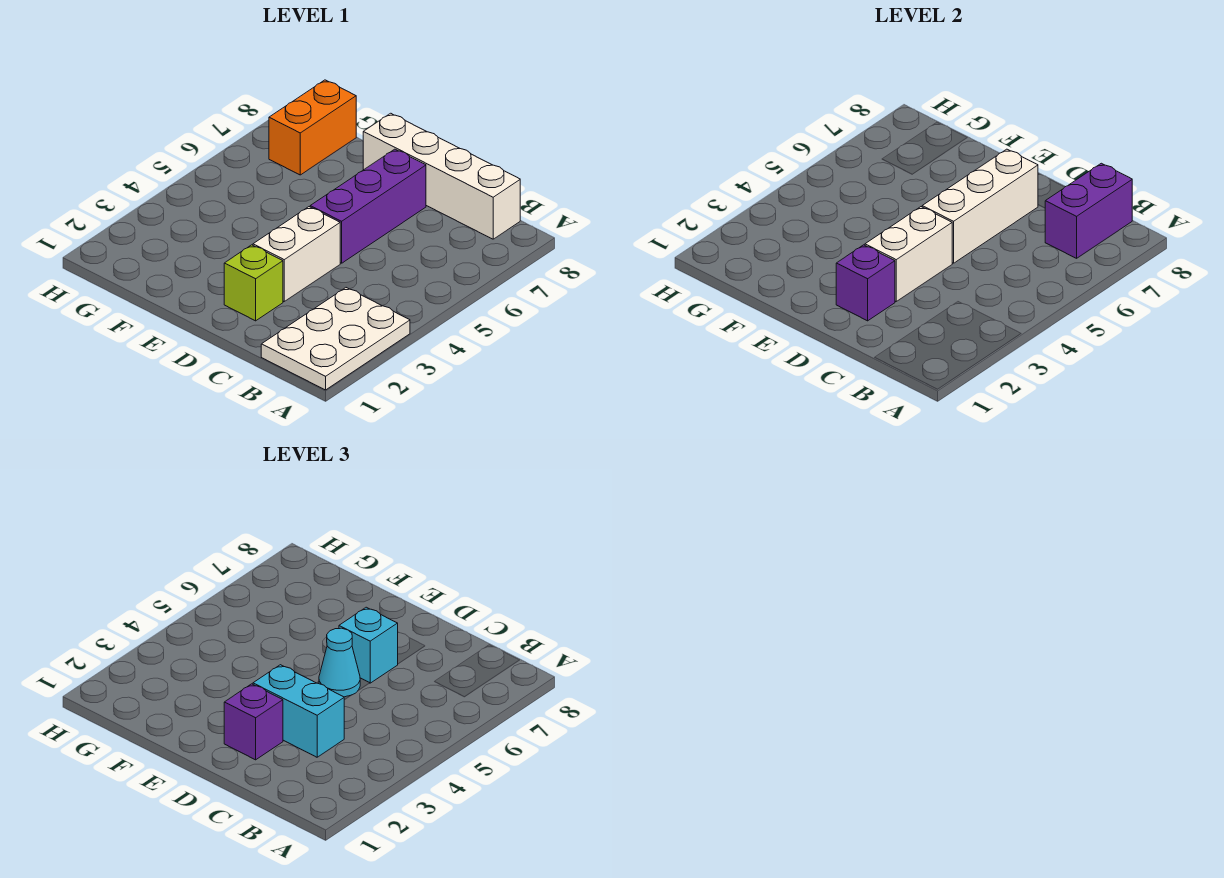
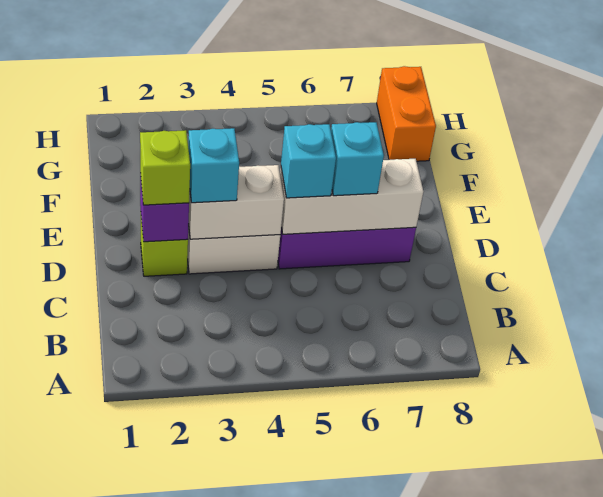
white 2x3 plate [261,288,410,390] -> none
purple 1x2 brick [1045,163,1132,258] -> none
white 1x4 brick [363,113,520,239] -> none
cyan 1x2 brick [253,665,344,757] -> cyan 1x1 brick [188,128,239,203]
purple 1x1 brick [224,684,283,760] -> lime 1x1 brick [140,130,190,205]
cyan 1x1 cone [319,628,360,697] -> cyan 1x1 brick [281,124,336,198]
orange 1x2 brick [269,80,356,175] -> orange 1x2 brick turned to [377,66,436,161]

